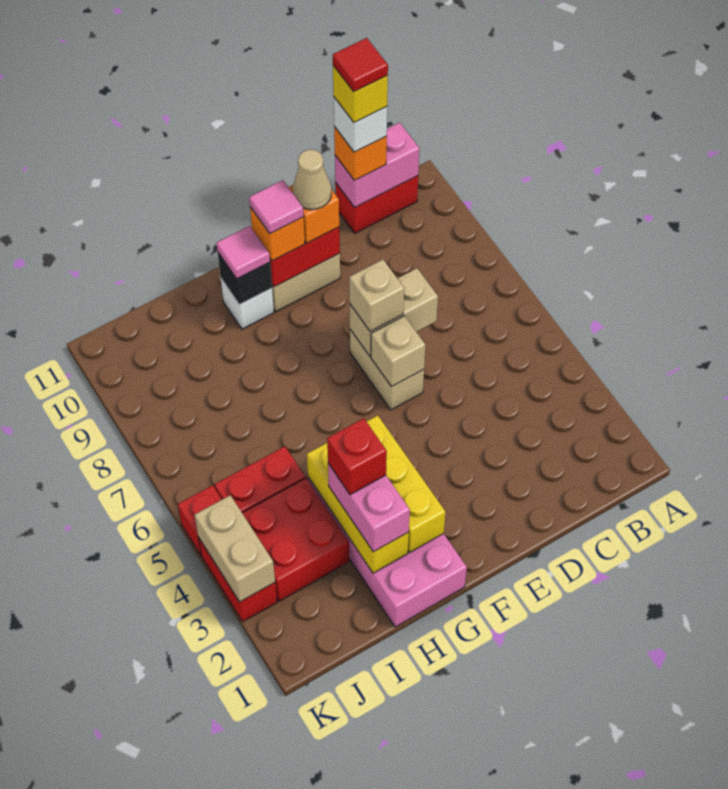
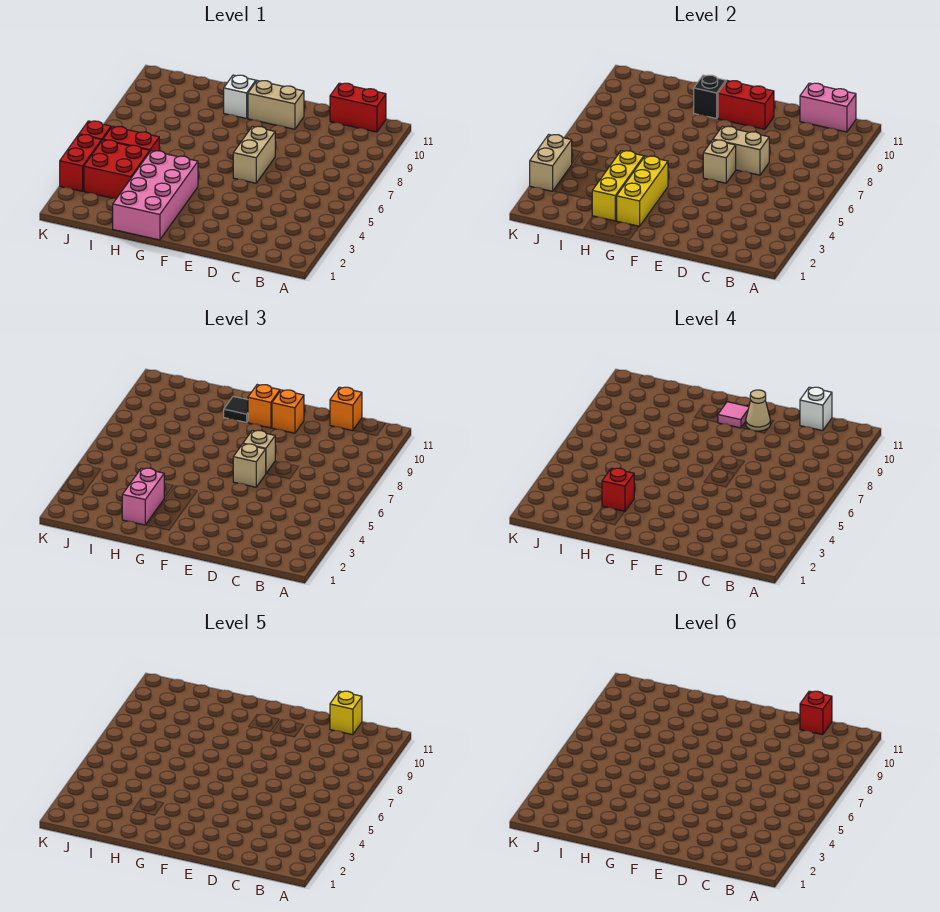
red 1x1 tile [333,38,388,91] -> red 1x1 brick [800,691,832,735]
none -> tan 1x1 brick [233,444,266,487]
pink 1x1 tile [216,226,270,279] -> black 1x1 tile [224,396,248,422]

